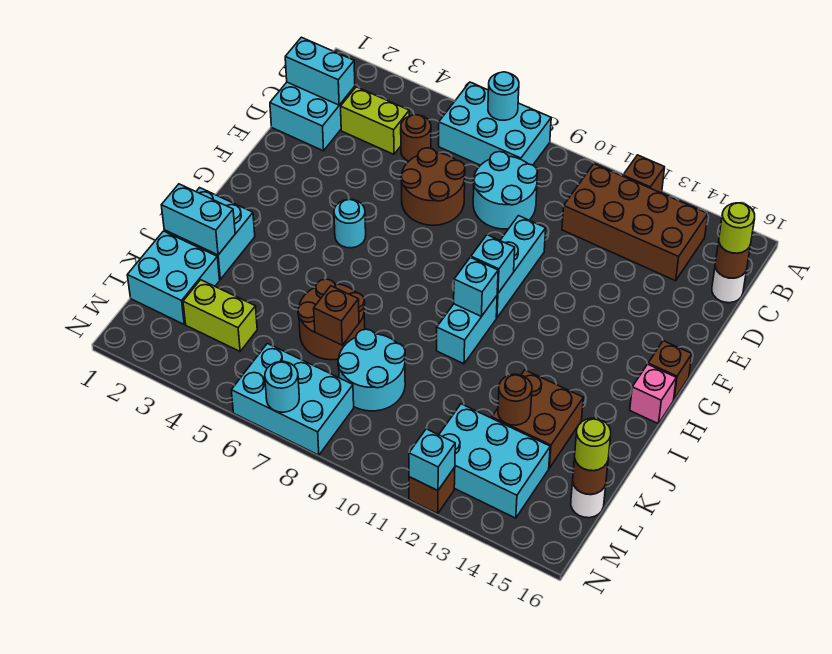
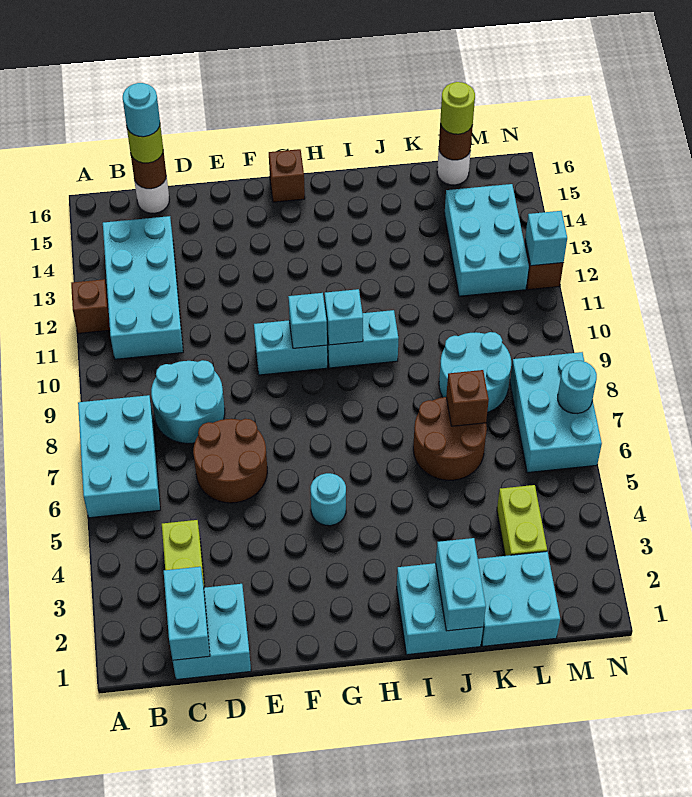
cyan 1x1 round brick [488,72,519,120] -> cyan 1x1 round brick moved to [123,83,160,137]
brown 2x4 brick [562,164,708,281] -> cyan 2x4 brick [103,216,183,359]
brown 1x1 round brick [401,115,431,161] -> none
cyan 1x3 brick [496,216,546,318] -> cyan 1x2 brick [254,320,327,375]
pink 1x1 brick [630,364,676,424] -> none
brown 2x2 brick [492,370,583,468] -> none
brown 1x1 round brick [498,374,532,425] -> none

